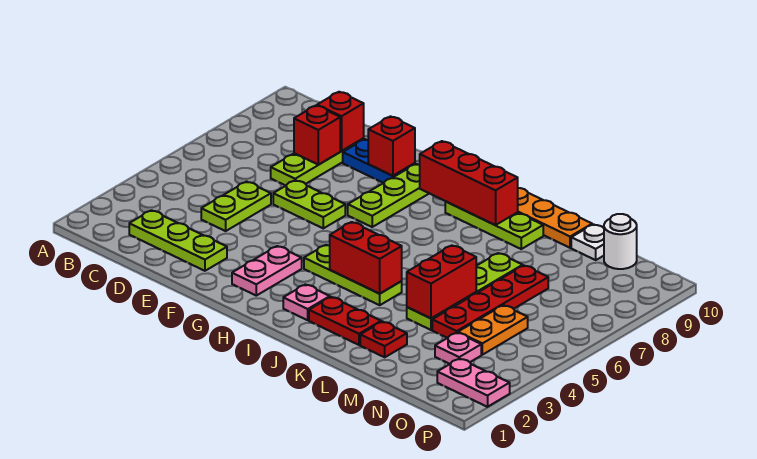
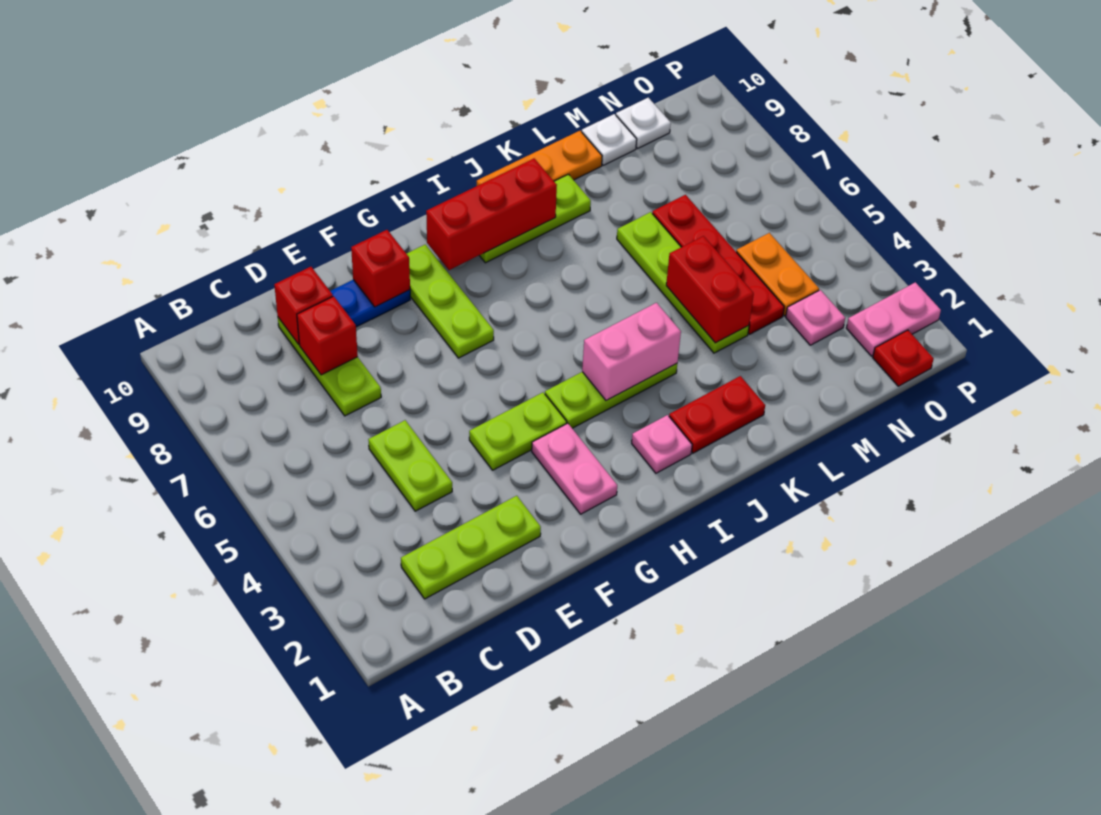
lime 1x2 plate [273,180,345,228] -> lime 1x2 plate moved to [469,392,567,470]
red 1x2 brick [330,222,402,294] -> pink 1x2 brick [582,303,681,401]
red 1x1 plate [360,322,407,357] -> red 1x1 plate moved to [873,330,934,386]
white 1x1 round brick [604,214,637,269] -> white 1x1 plate [616,98,671,149]

